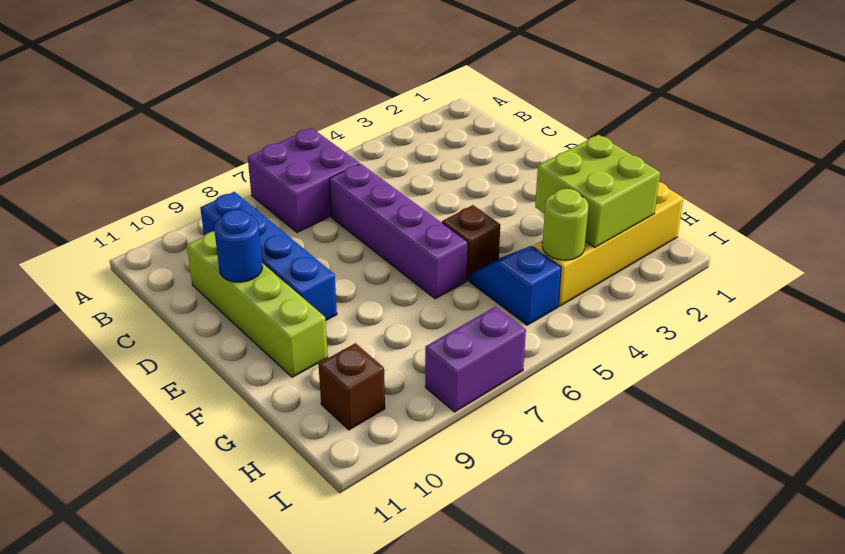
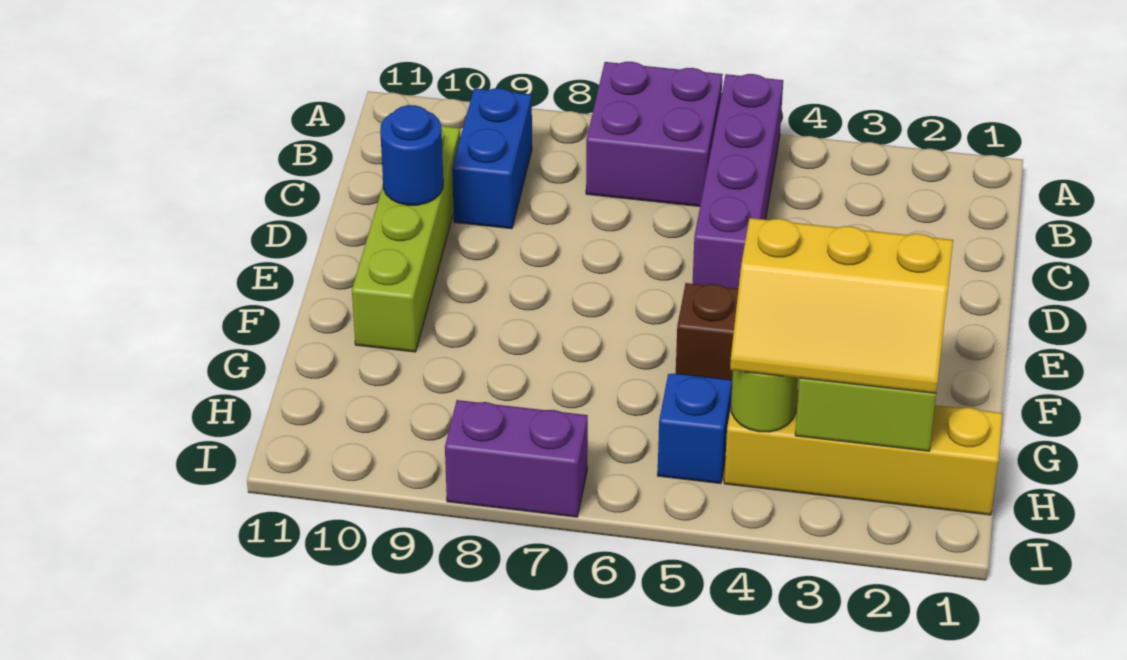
blue 1x4 brick [200,192,337,320] -> blue 1x2 brick [452,88,532,229]
purple 1x4 brick [329,164,468,299] -> purple 1x4 brick moved to [693,74,783,289]
none -> yellow 2x3 slope [730,218,953,393]
brown 1x1 brick [318,343,385,430] -> none

